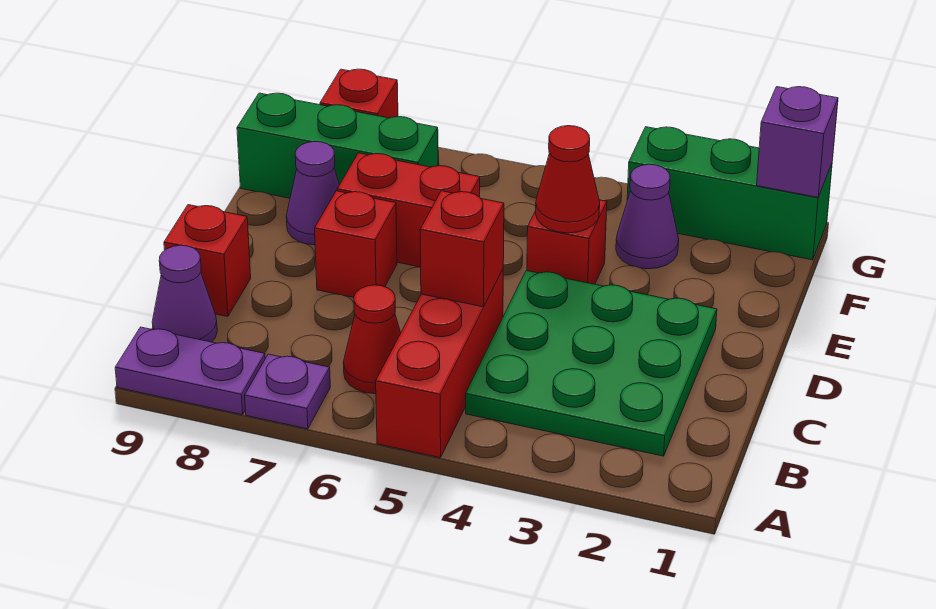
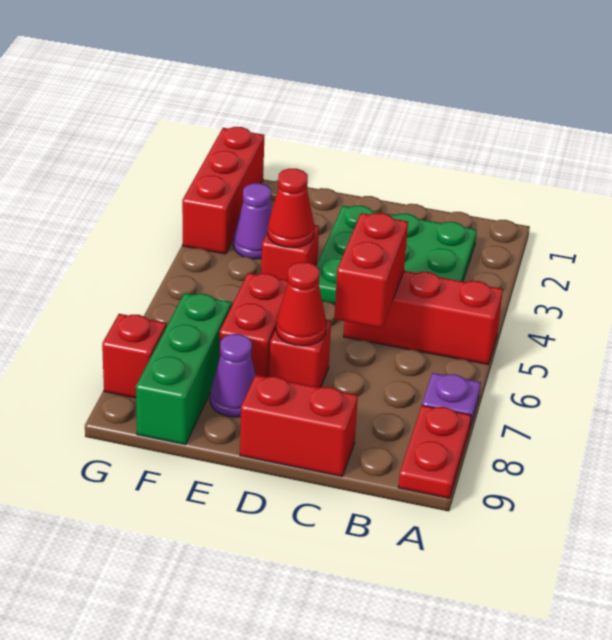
purple 1x2 plate [115,327,265,415] -> red 1x2 plate [398,405,471,498]
red 1x1 cone [343,285,401,394] -> red 1x1 cone moved to [276,262,326,346]
purple 1x1 cone [152,245,217,342] -> none
red 1x1 brick [420,191,504,307] -> red 1x2 brick [334,213,408,328]
red 1x1 brick [164,205,251,317] -> red 1x2 brick [240,375,358,477]
green 1x3 brick [627,127,832,260] -> red 1x3 brick [182,127,264,254]
purple 1x1 brick [757,87,838,197] -> none

